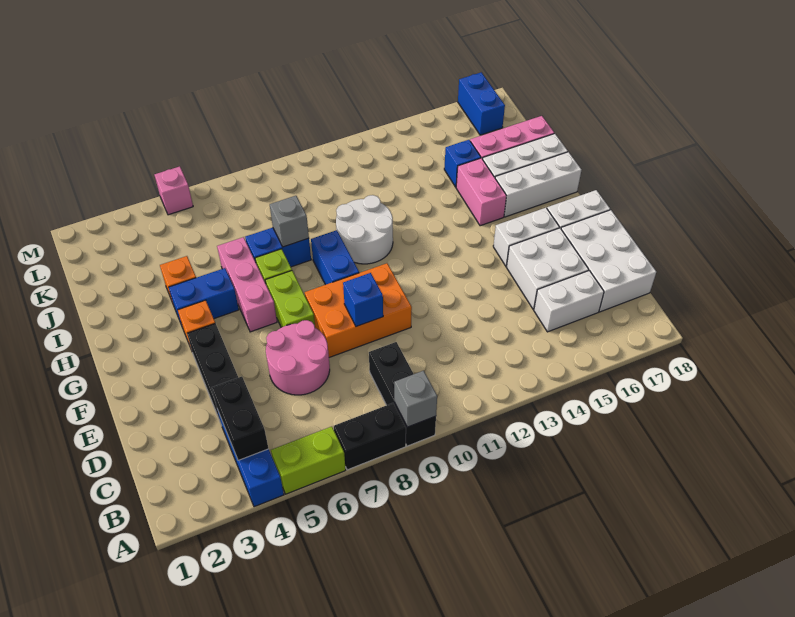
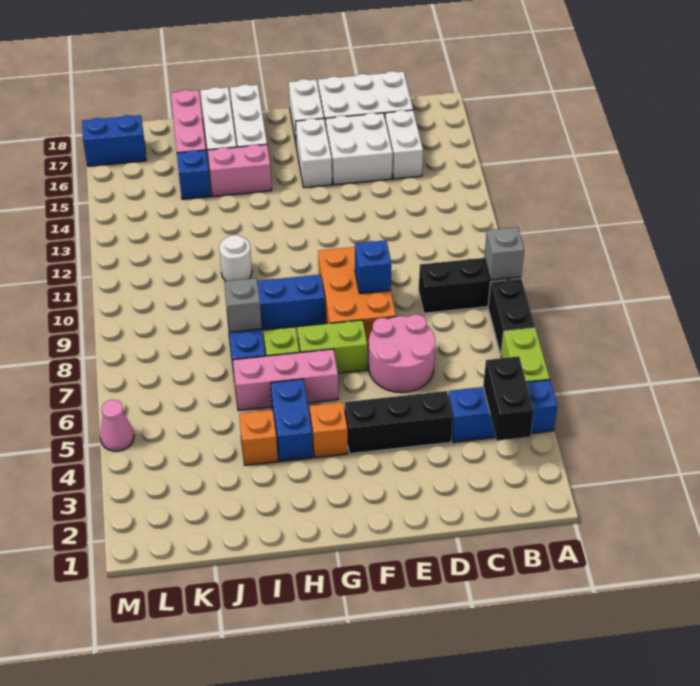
black 1x2 brick [212,377,269,460] -> black 1x2 brick turned to [483,356,534,441]
white 2x2 round brick [336,195,393,264] -> white 1x1 round brick [219,235,252,281]
pink 1x1 brick [155,166,193,215] -> pink 1x1 cone [100,400,134,451]

